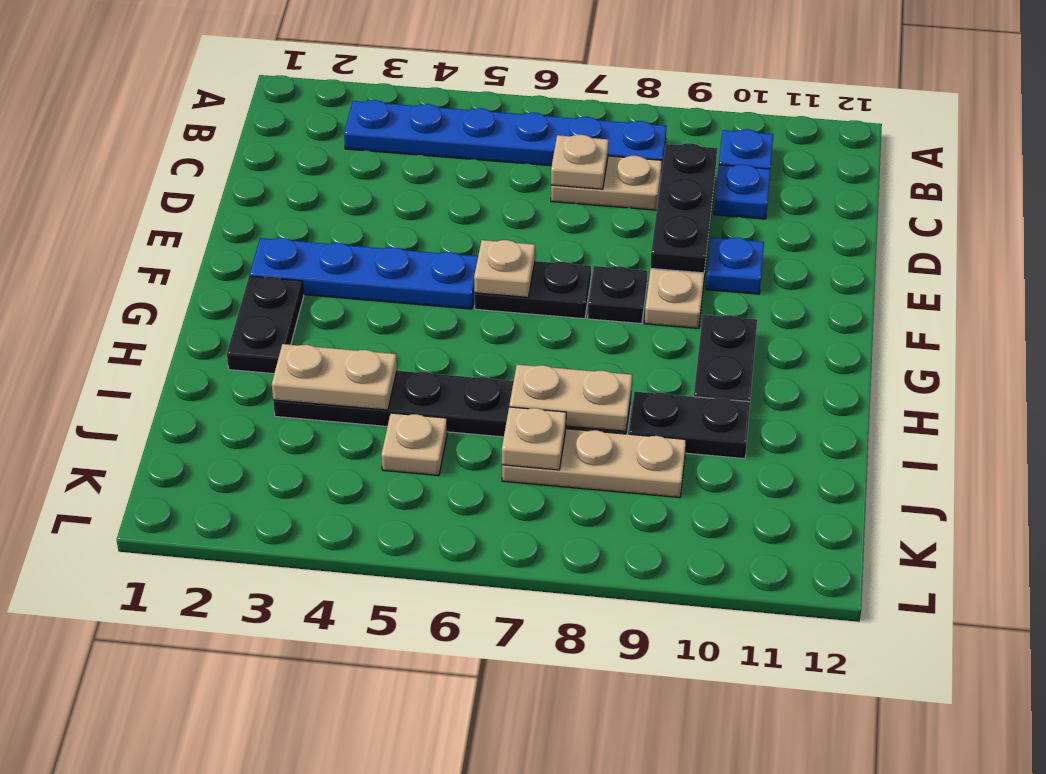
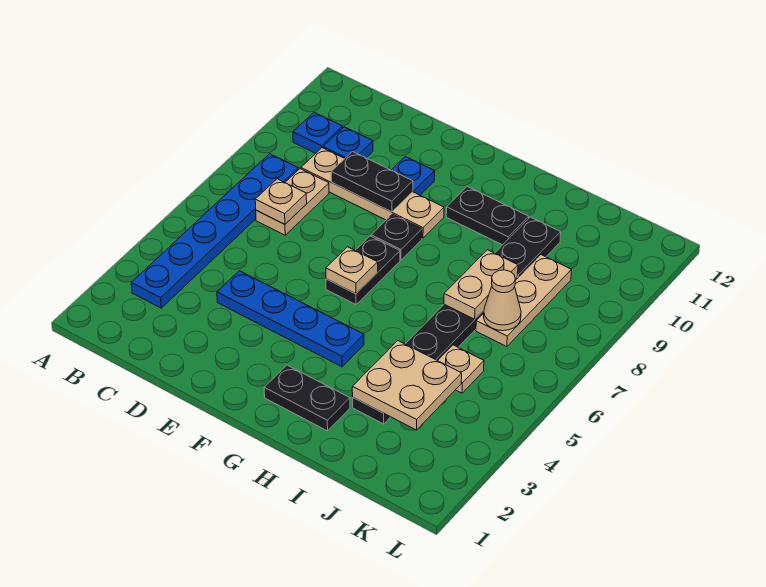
black 1x3 plate [650,143,717,273] -> black 1x2 plate [331,152,413,212]
blue 1x4 plate [250,238,478,309] -> blue 1x4 plate turned to [217,271,364,367]
tan 1x2 plate [272,344,397,410] -> tan 2x2 plate [352,341,462,430]
tan 1x1 plate [502,407,566,470] -> tan 1x1 cone [484,270,521,331]

